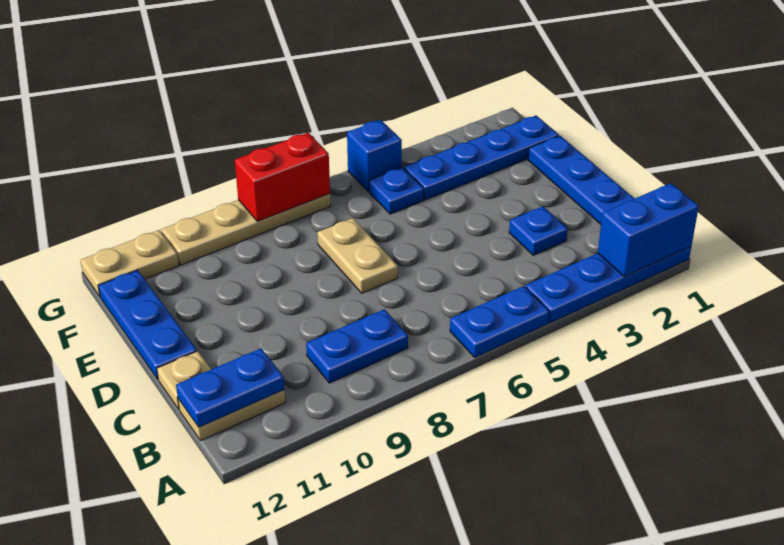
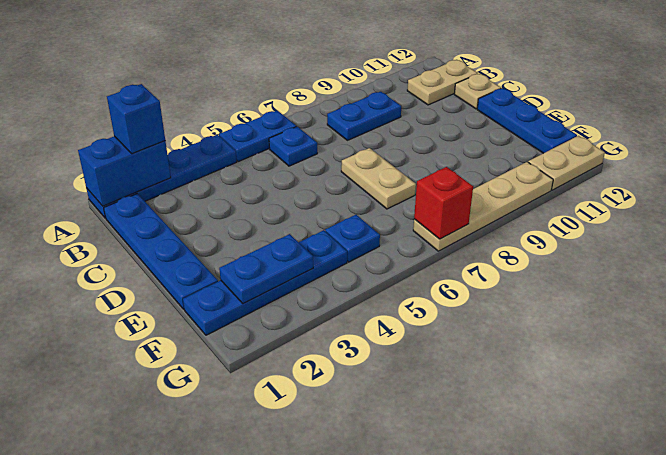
blue 1x2 plate [176,348,284,427] -> blue 1x2 plate moved to [219,234,313,303]
blue 1x1 plate [509,206,568,255] -> blue 1x1 plate moved to [269,127,317,166]
blue 1x1 brick [347,120,402,192] -> blue 1x1 brick moved to [107,84,165,154]
red 1x2 brick [235,133,330,221] -> red 1x1 brick [414,167,473,239]

